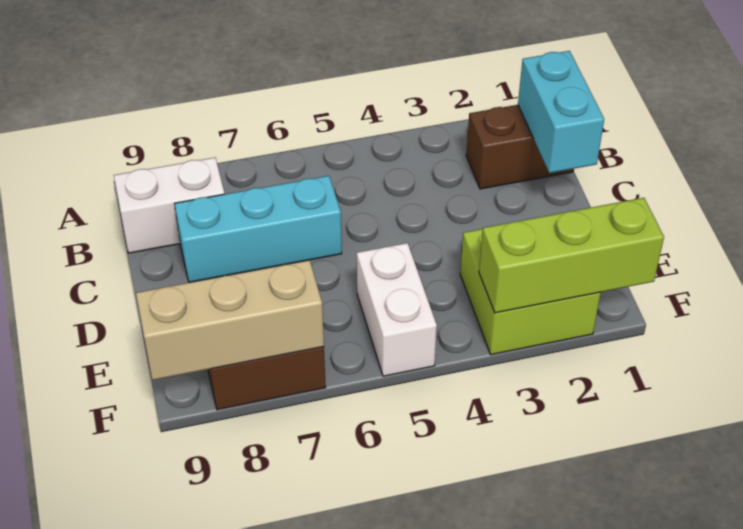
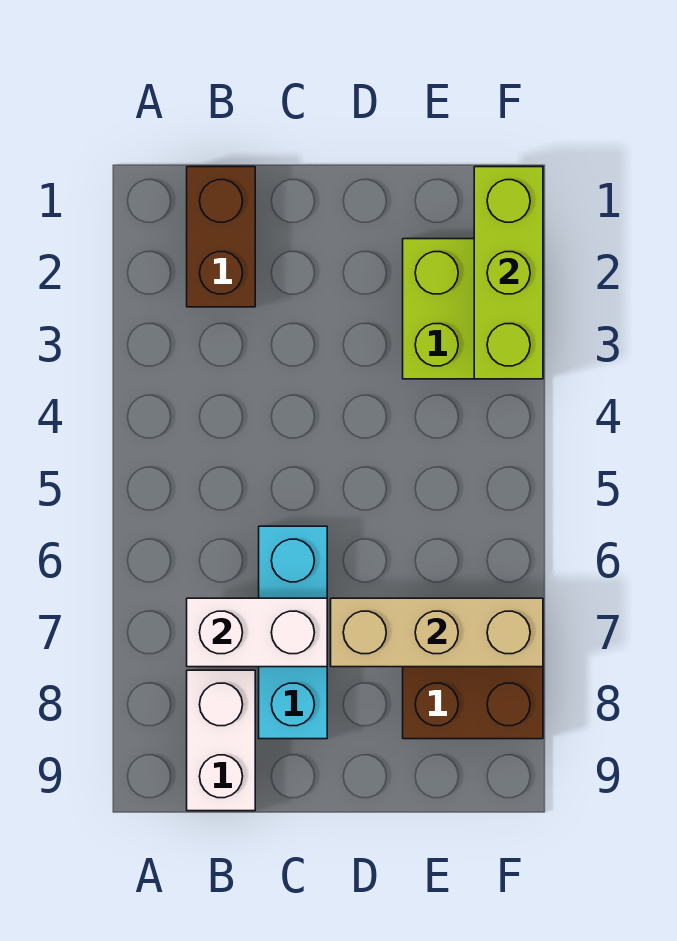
cyan 1x2 brick [518,51,604,173] -> none
white 1x2 brick [357,243,437,376] -> white 1x2 brick moved to [187,598,327,667]
tan 1x3 brick [136,260,324,380] -> tan 1x3 brick turned to [331,598,543,667]

